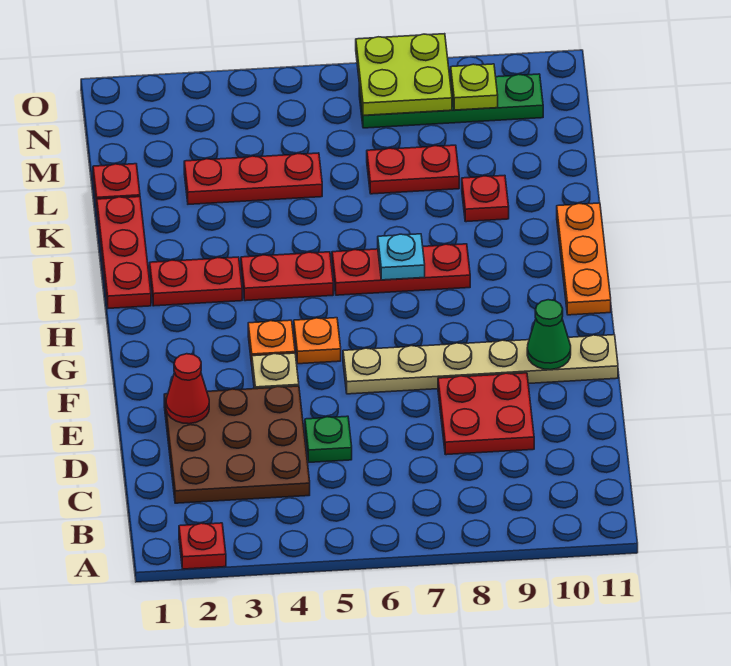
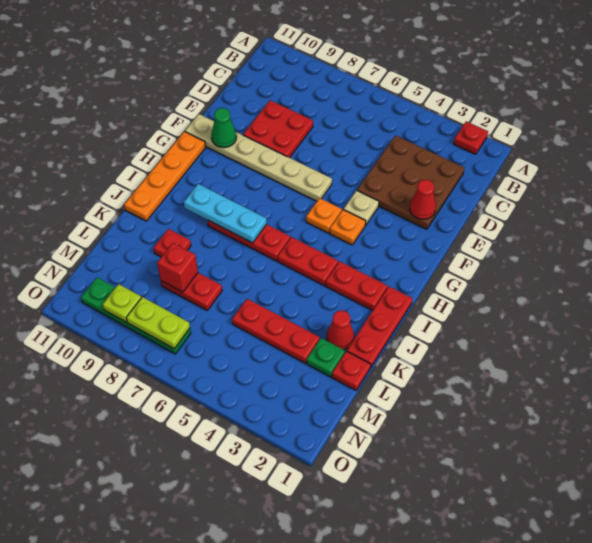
green 1x1 plate [305,416,352,462] -> green 1x1 plate moved to [307,338,345,377]
orange 1x3 plate [557,203,611,315] -> orange 1x4 plate [124,131,206,221]
cyan 1x1 plate [378,234,425,280] -> cyan 1x3 plate [184,184,267,243]
none -> red 1x1 cone [327,310,354,350]
none -> red 1x1 brick [157,243,198,292]
lime 2x2 plate [356,34,452,115] -> lime 1x2 plate [126,297,190,349]

